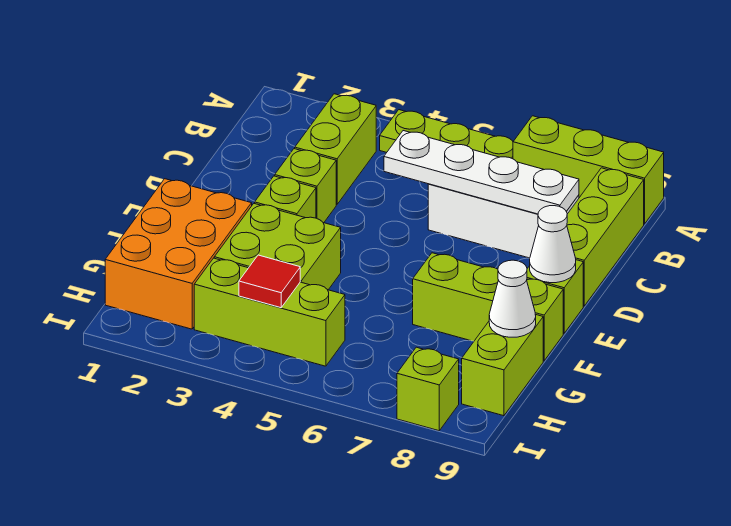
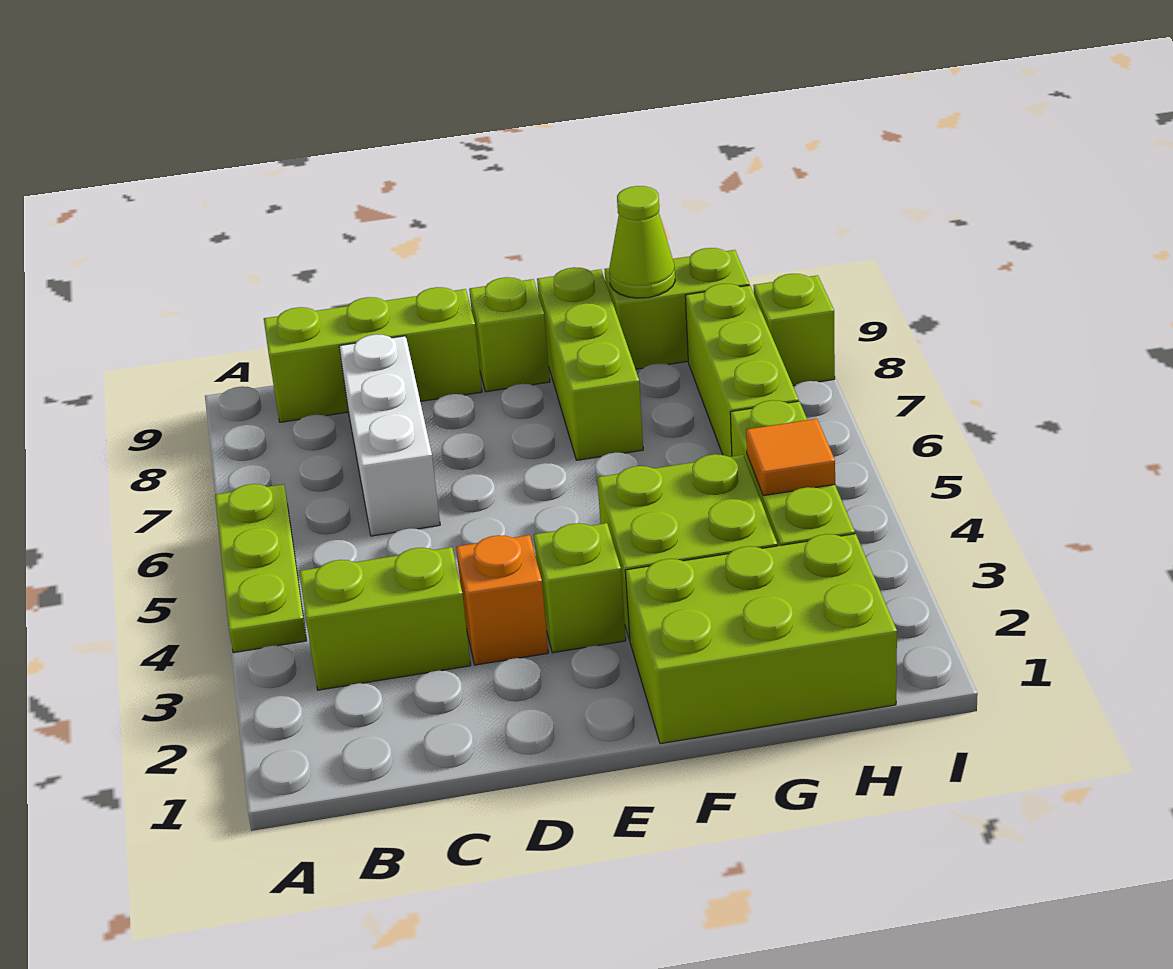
lime 1x3 brick [513,116,664,224] -> lime 1x3 brick moved to [685,284,799,457]
white 1x4 plate [384,131,579,214] -> none
lime 1x1 brick [275,149,336,223] -> orange 1x1 brick [456,535,548,665]
white 1x1 cone [530,206,576,283] -> none
orange 2x3 brick [105,179,252,329] -> lime 2x3 brick [625,534,897,744]
white 1x1 cone [489,260,536,337] -> lime 1x1 cone [609,186,675,298]
red 1x1 tile [239,255,300,308] -> orange 1x1 tile [746,419,835,496]

